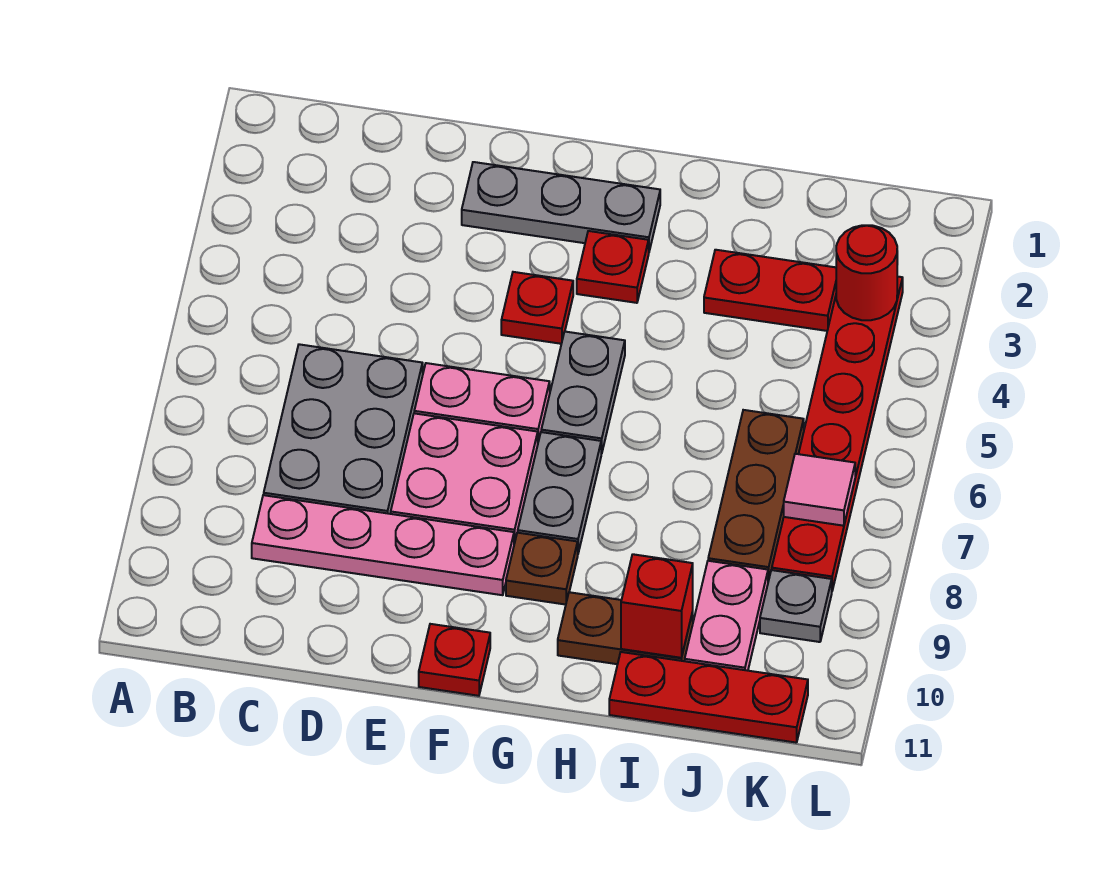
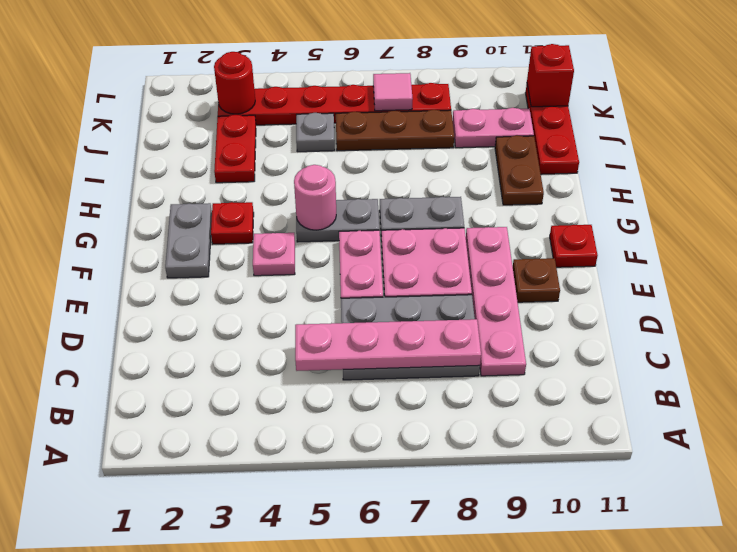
none -> pink 1x4 plate [295,319,481,371]
grey 1x3 plate [462,162,660,251] -> grey 1x2 plate [165,203,212,278]
red 1x1 plate [501,272,573,344] -> pink 1x1 plate [253,233,295,276]
none -> pink 1x1 round brick [294,165,336,230]
brown 1x1 plate [506,533,578,605] -> brown 1x1 plate moved to [513,258,560,302]
red 1x1 brick [621,554,693,658] -> red 1x1 brick moved to [527,44,574,107]
grey 1x1 plate [760,570,832,642] -> grey 1x1 plate moved to [296,113,335,152]

